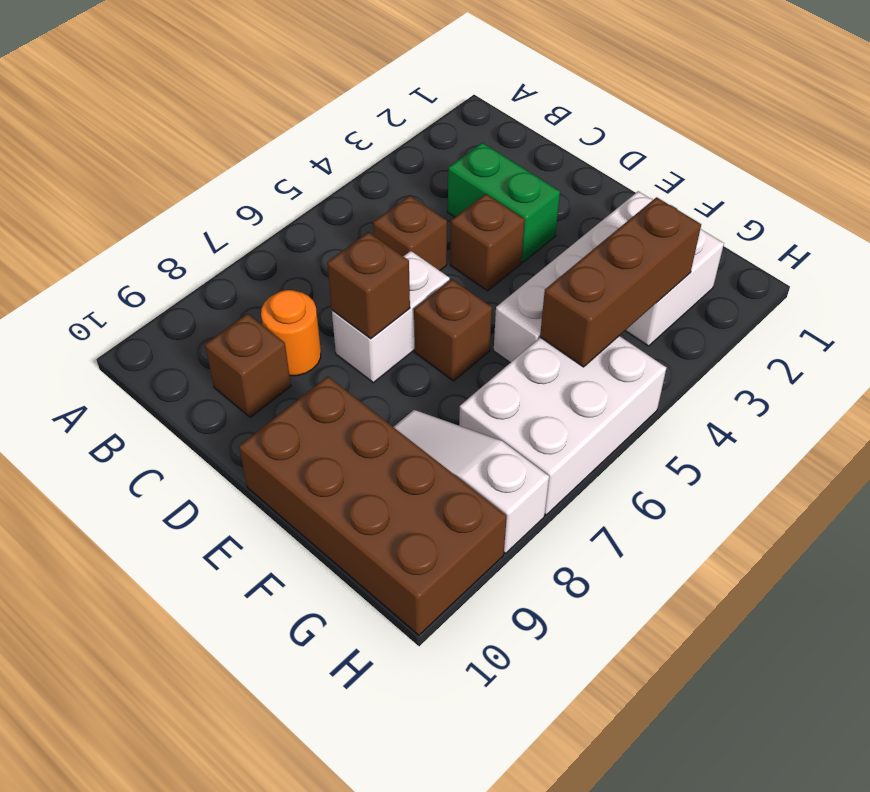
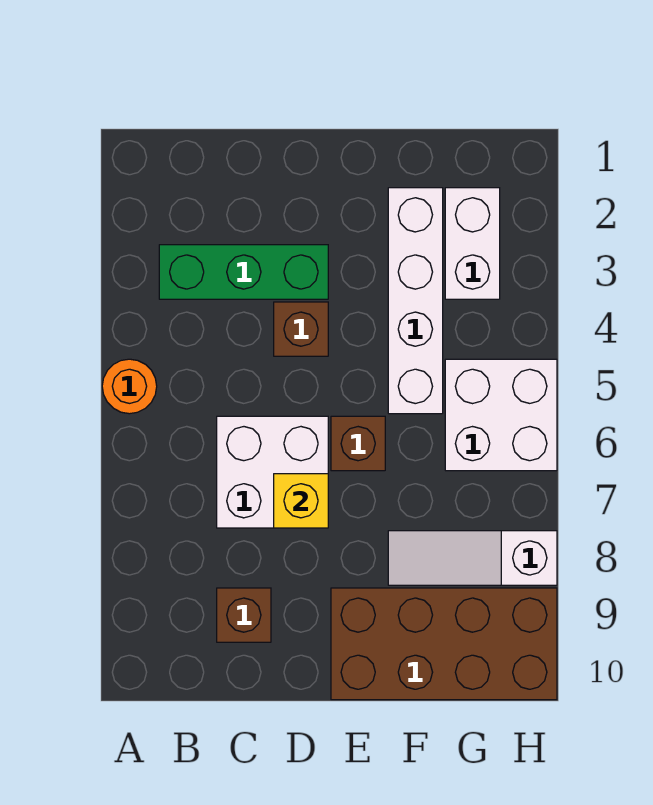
green 1x2 brick [448,143,560,262] -> green 1x3 brick [159,245,328,299]
brown 1x1 brick [373,195,447,271] -> none
orange 1x1 round brick [261,290,321,376] -> orange 1x1 round brick moved to [102,359,157,414]
white 1x2 brick [332,251,450,383] -> white 2x2 brick [217,416,328,528]
brown 1x1 brick [327,232,410,339] -> yellow 1x1 brick [274,474,328,528]
brown 1x3 brick [540,197,701,367] -> none
white 2x3 brick [459,336,666,515] -> white 2x2 brick [445,359,557,471]

